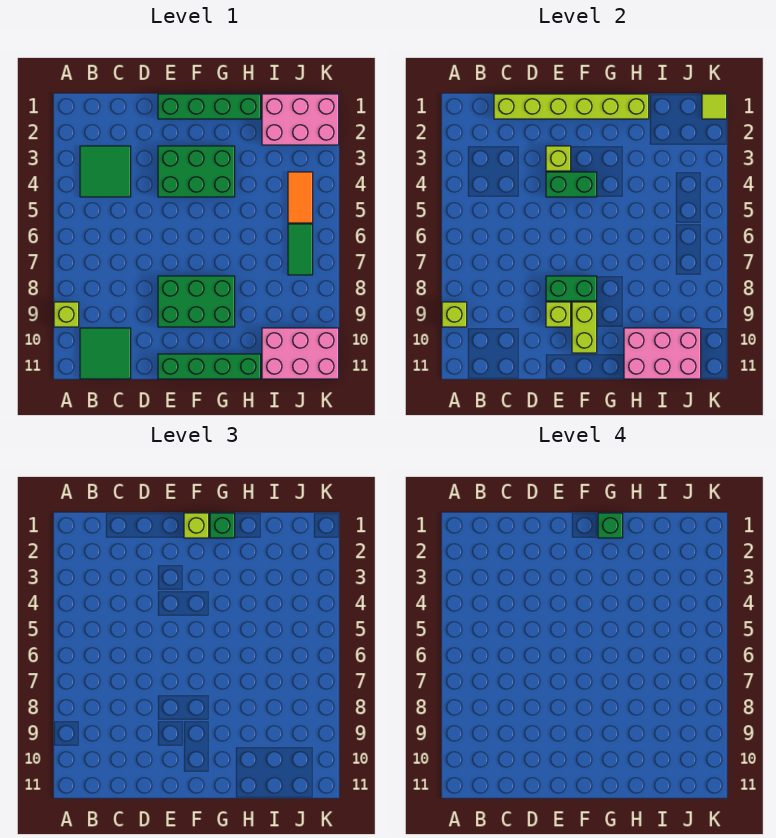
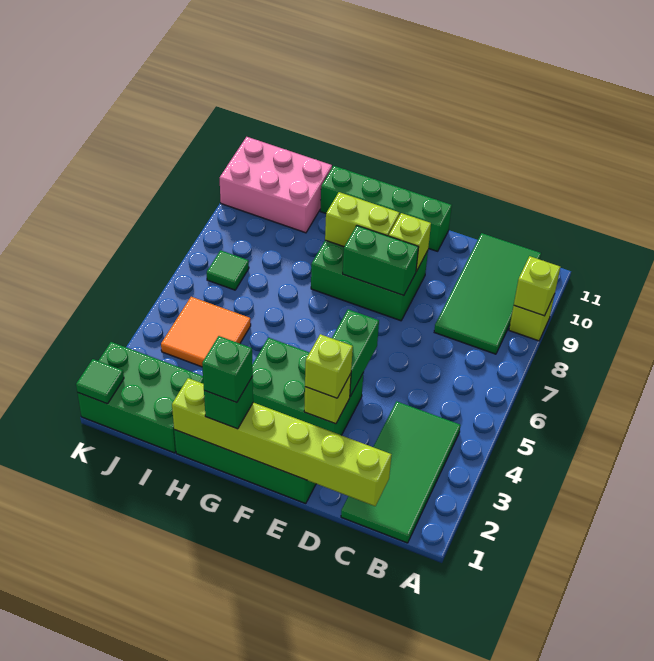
green 2x2 tile [80,146,131,197] -> green 2x4 tile [341,401,461,543]
green 2x2 tile [80,328,131,379] -> green 2x4 tile [434,233,541,354]
green 1x2 brick [546,172,597,197] -> green 1x2 brick turned to [332,309,379,396]
lime 1x1 brick [184,513,209,538] -> lime 1x1 brick moved to [305,334,353,398]
lime 1x2 brick [572,302,597,353] -> lime 1x2 brick turned to [325,192,399,247]
pink 2x3 brick [624,328,701,379] -> none
pink 2x3 brick [262,94,339,145] -> green 2x3 brick [78,342,203,453]
orange 1x2 tile [288,172,313,223] -> orange 2x2 tile [161,297,251,367]
green 1x2 tile [288,224,313,275] -> green 1x1 tile [207,250,249,290]
lime 1x1 tile [702,94,727,119] -> green 1x1 tile [76,359,124,404]

